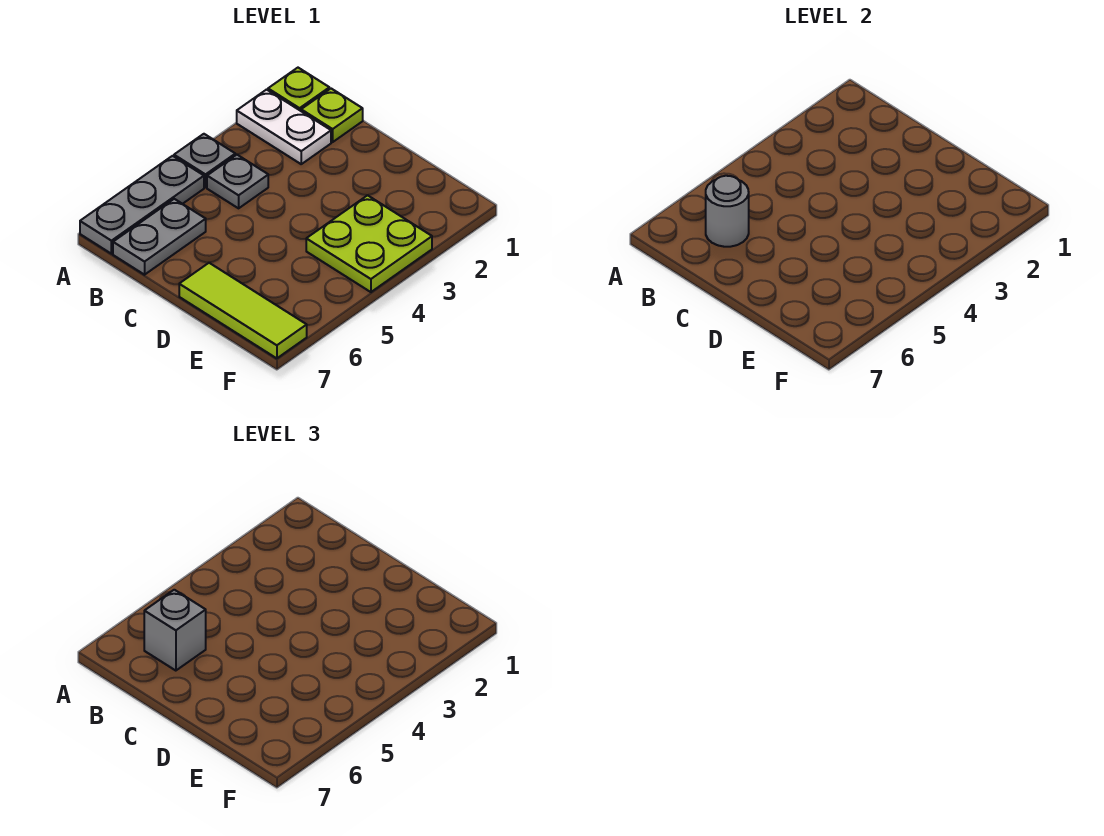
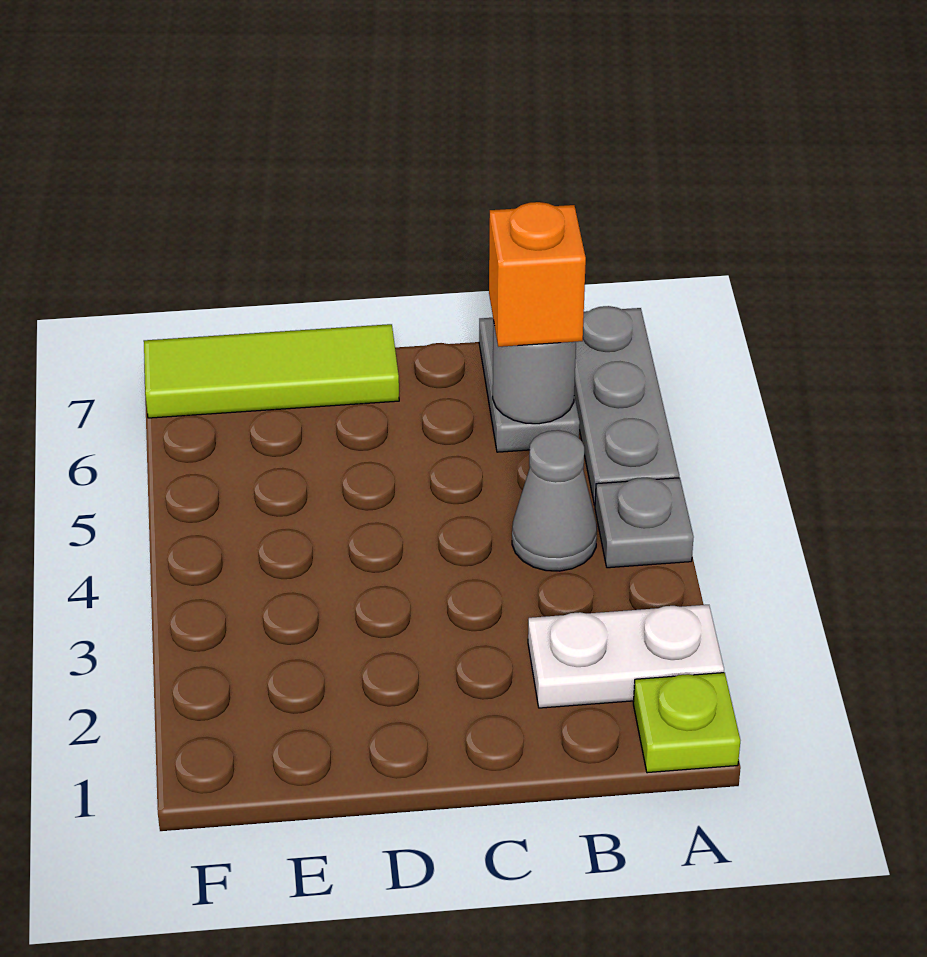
lime 1x1 plate [301,89,363,142] -> none
grey 1x1 plate [207,155,268,208] -> grey 1x1 cone [512,430,597,571]
grey 1x1 brick [144,590,206,671] -> orange 1x1 brick [489,202,586,347]
lime 2x2 plate [306,195,432,292] -> none

